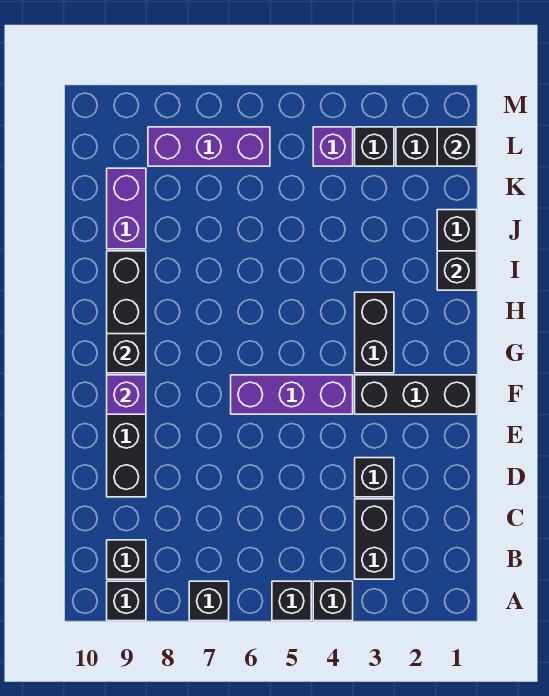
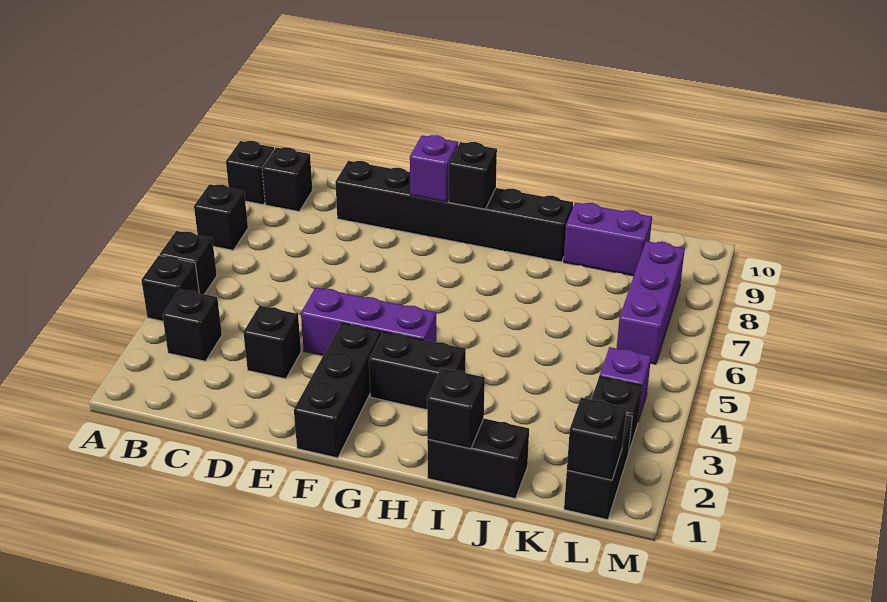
black 1x2 brick [355,499,394,579] -> black 1x1 brick [162,289,222,361]
purple 1x3 brick [231,375,353,414] -> purple 1x3 brick turned to [301,288,436,355]

